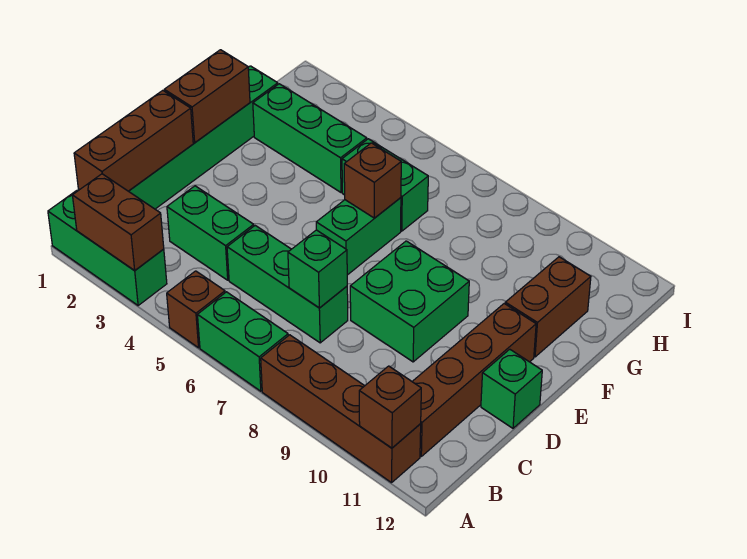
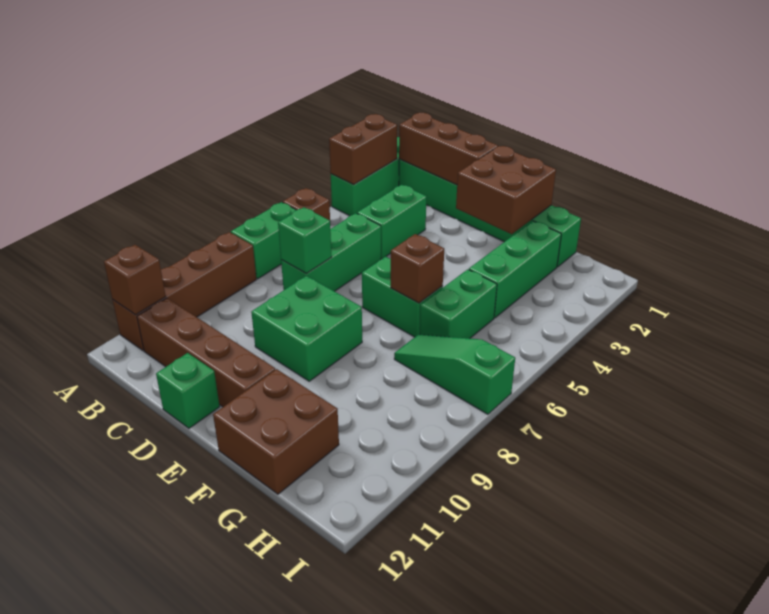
brown 1x2 brick [164,50,250,143] -> brown 2x2 brick [456,146,556,234]
brown 1x2 brick [505,257,591,357] -> brown 2x2 brick [213,369,339,494]
none -> green 1x3 slope [394,334,515,414]

